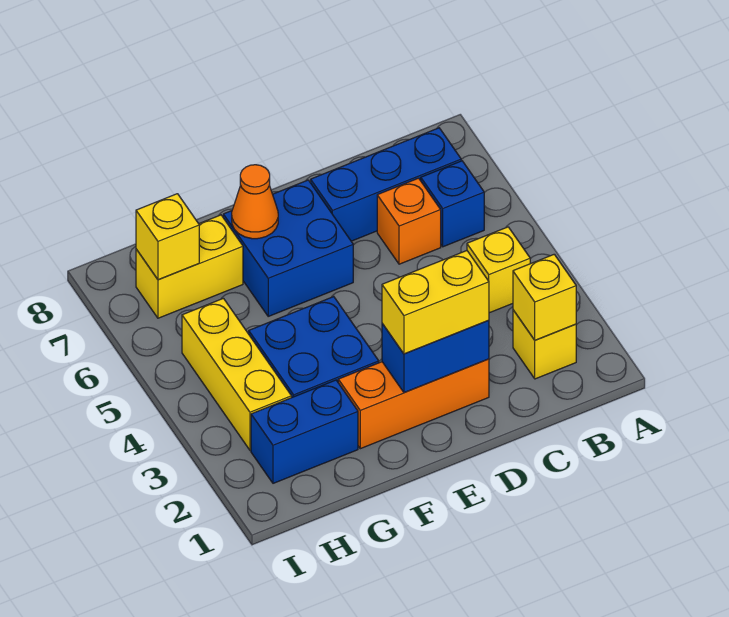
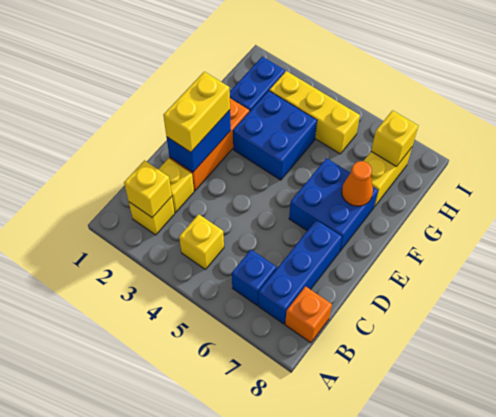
none -> yellow 1x1 brick [158,158,194,213]
orange 1x1 brick [377,178,441,264] -> orange 1x1 brick moved to [285,286,332,343]

